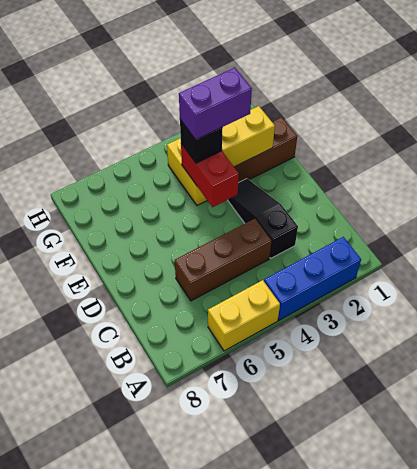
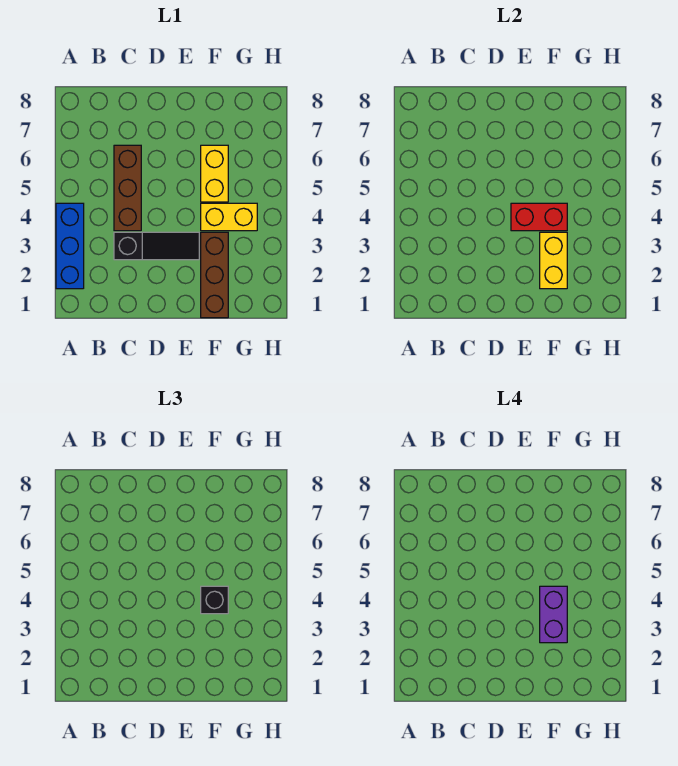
yellow 1x2 brick [208,280,280,351] -> yellow 1x2 brick moved to [201,145,228,202]

